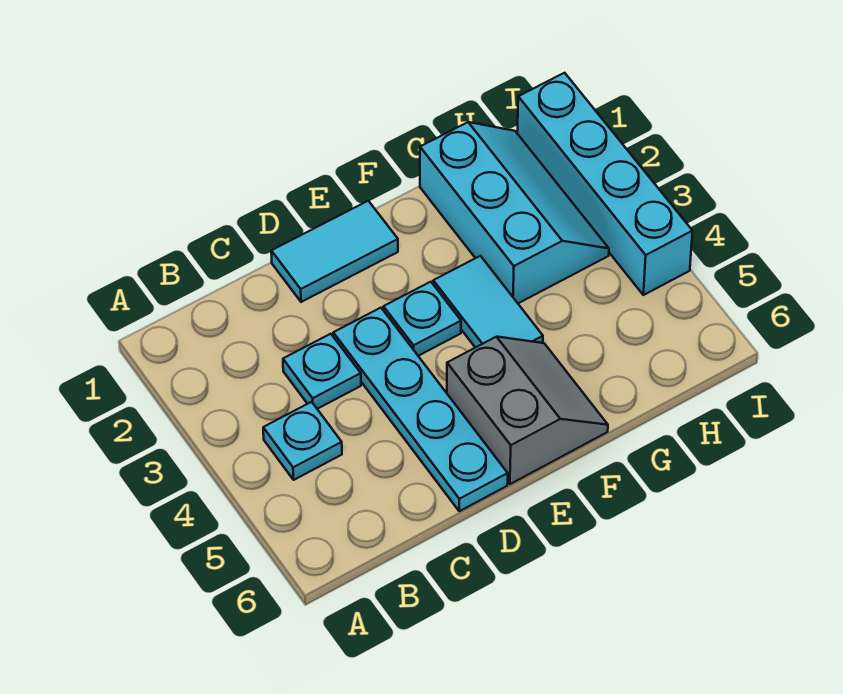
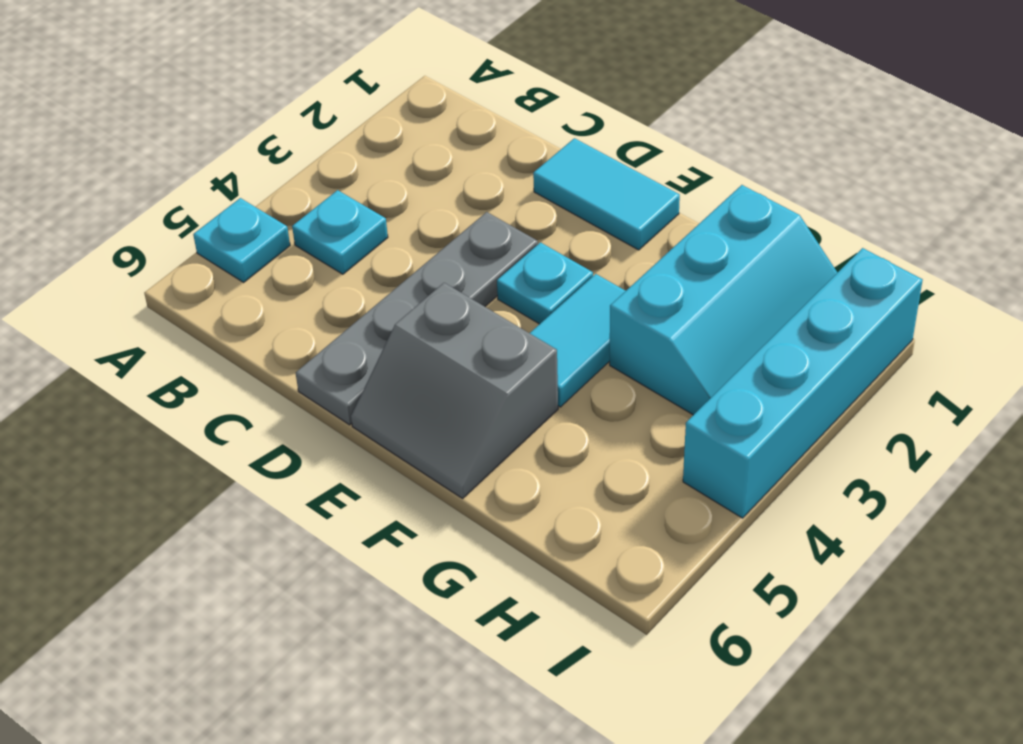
cyan 1x1 plate [283,334,361,409] -> cyan 1x1 plate moved to [193,198,290,282]
cyan 1x4 plate [333,308,508,511] -> grey 1x4 plate [296,212,538,425]
grey 2x2 slope [447,337,608,484] -> grey 2x2 slope turned to [351,283,558,498]

